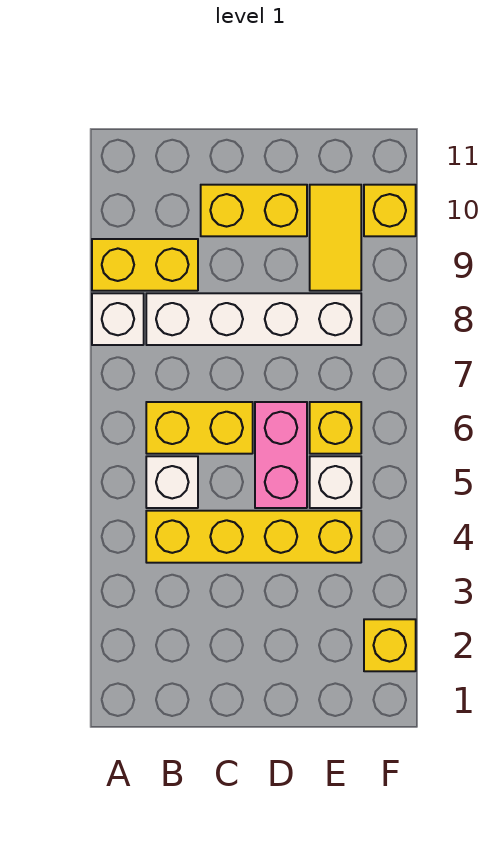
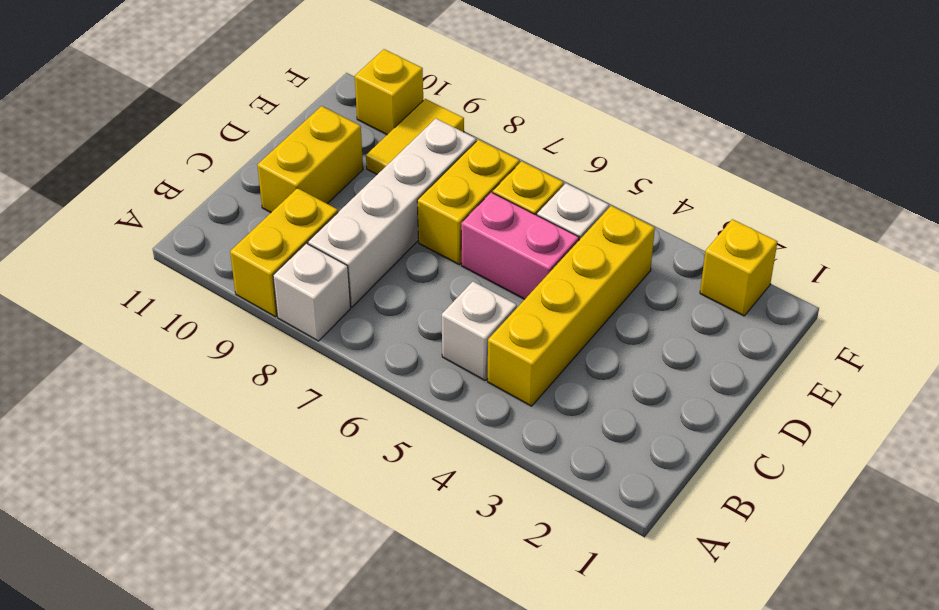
yellow 1x2 brick [146,402,253,454] -> yellow 1x2 brick moved to [417,140,520,265]
yellow 1x2 tile [310,185,361,291] -> yellow 1x2 tile turned to [366,99,464,174]

